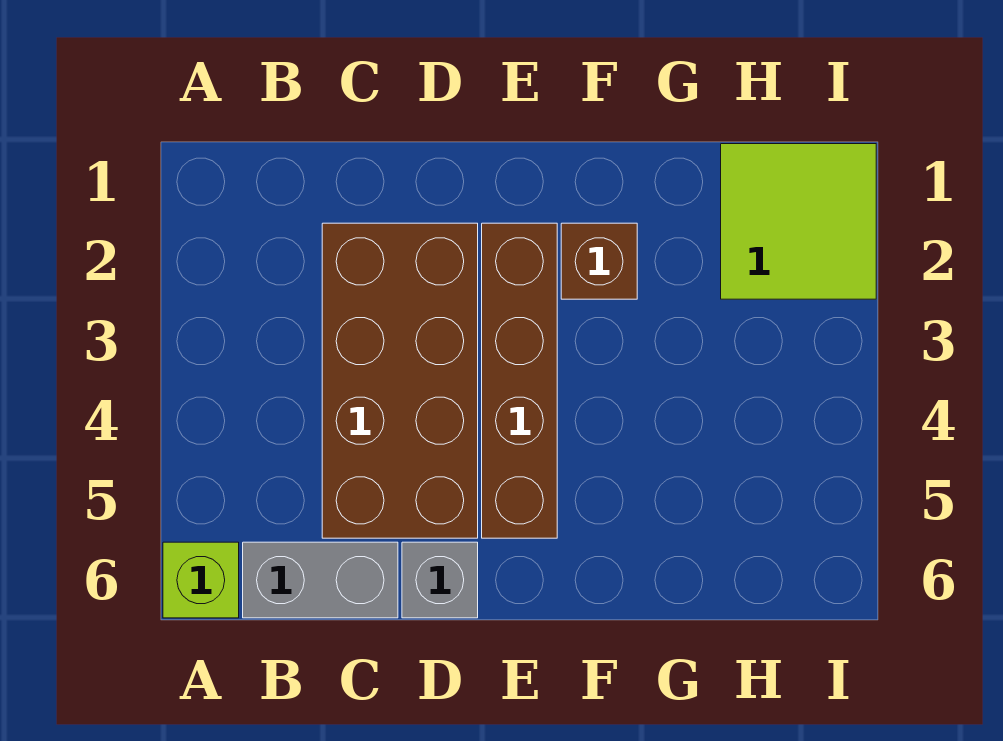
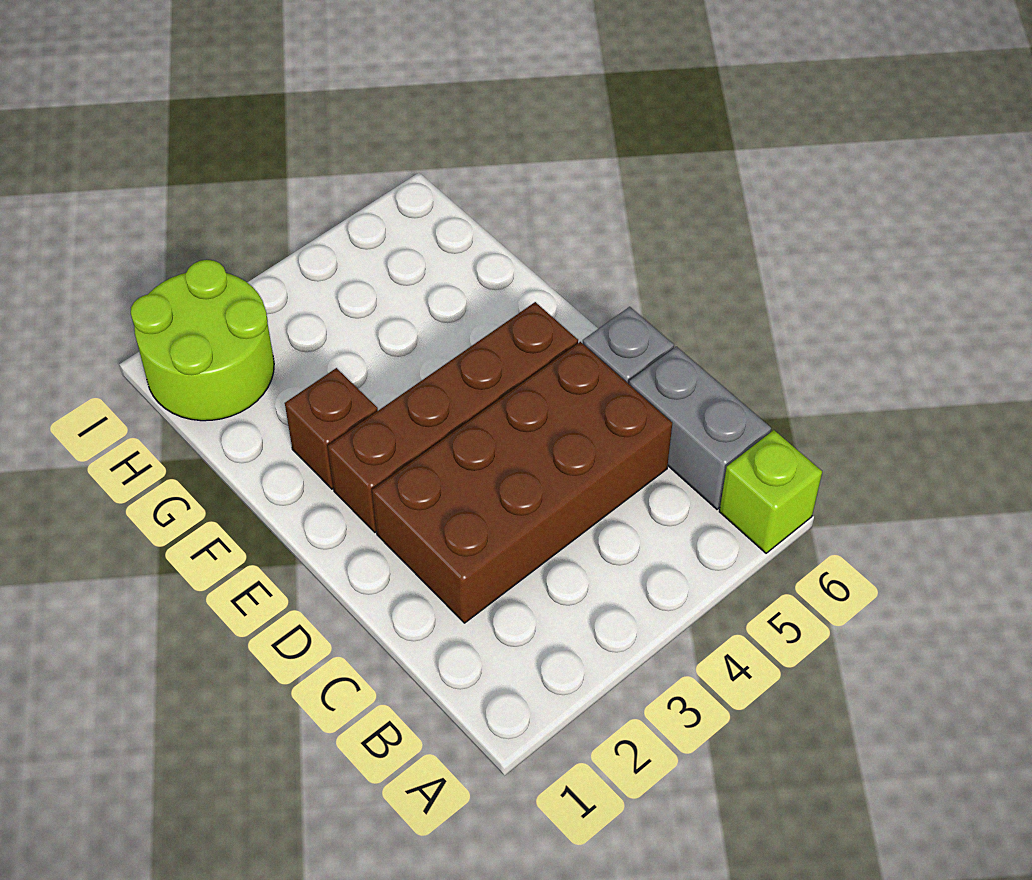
lime 2x2 tile [721,144,876,299] -> lime 2x2 round brick [131,260,274,421]

